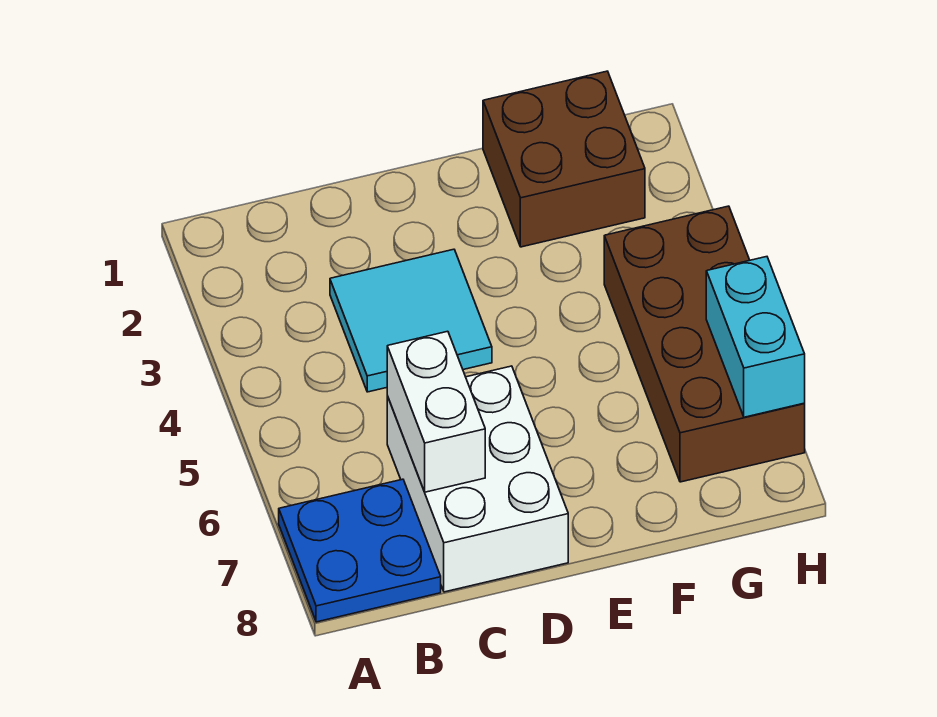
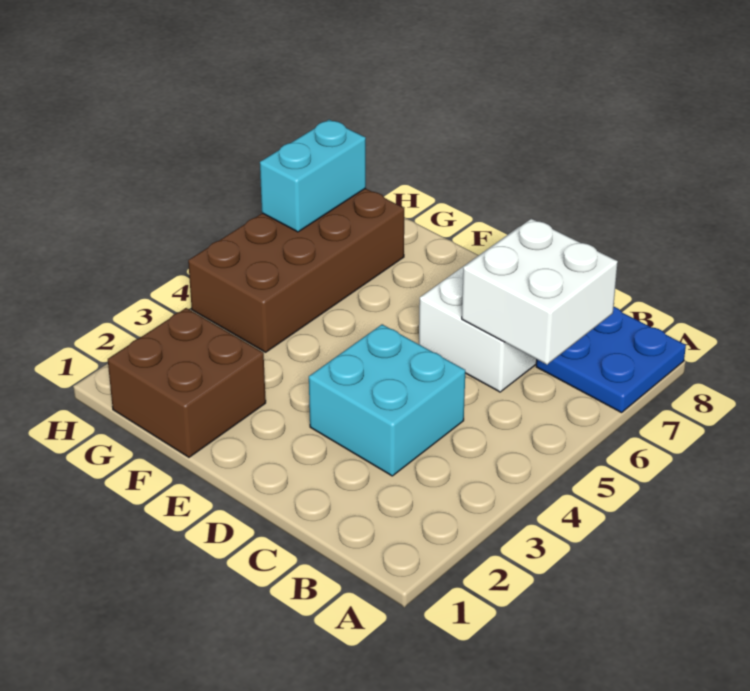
cyan 2x2 tile [330,249,492,392] -> cyan 2x2 brick [309,324,465,476]
white 1x2 brick [387,331,485,492] -> white 2x2 brick [462,219,618,365]

